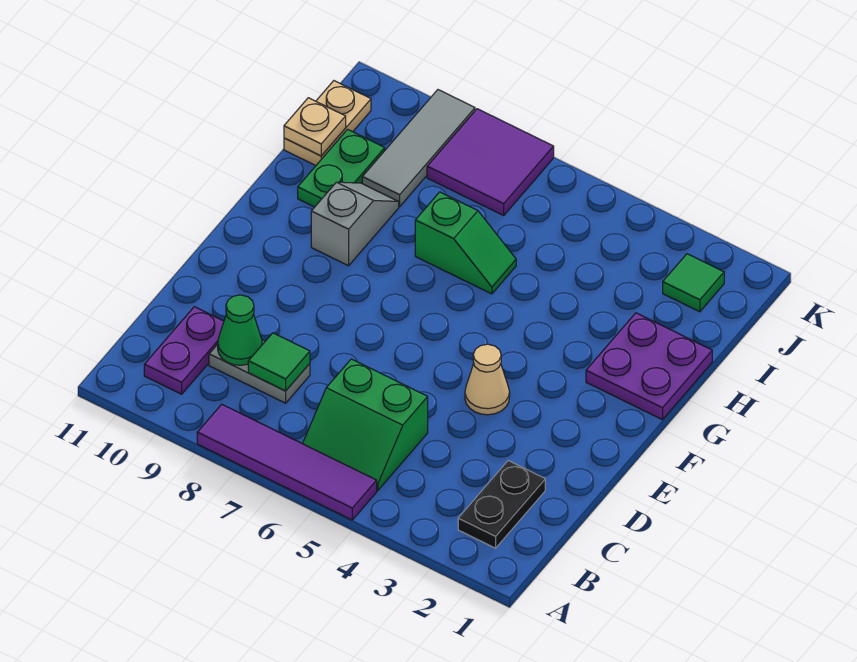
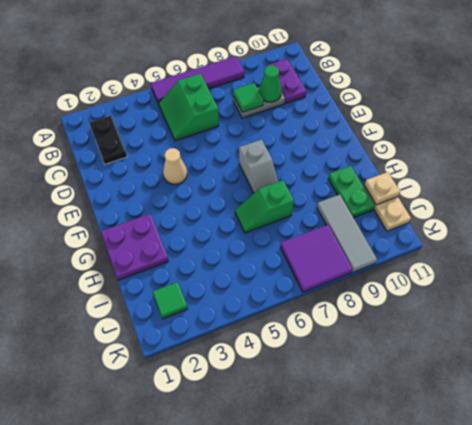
green 2x2 slope [303,359,428,490] -> green 2x2 slope turned to [159,74,219,141]
grey 1x2 slope [311,182,399,266] -> grey 1x2 slope moved to [239,140,278,193]

